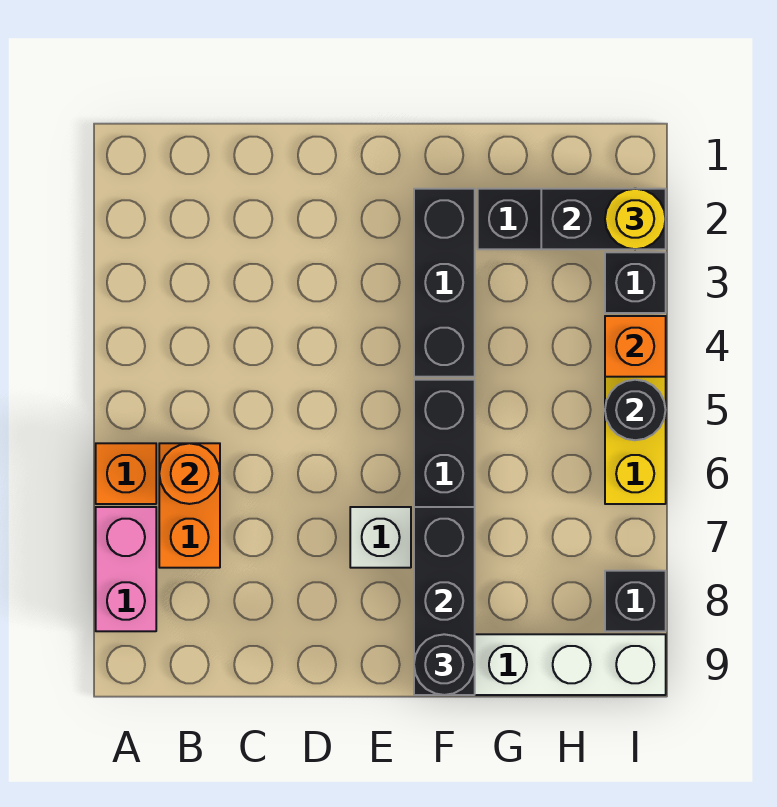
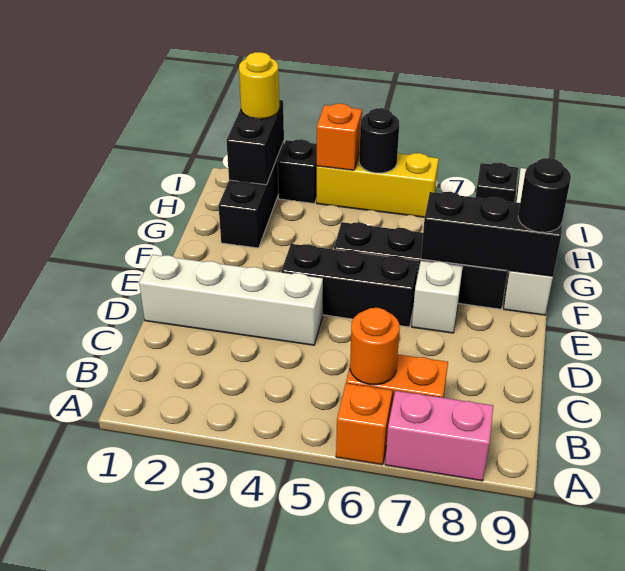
none -> white 1x4 brick [139,255,323,345]
black 1x3 brick [414,189,475,377] -> black 1x3 brick moved to [282,244,418,327]

